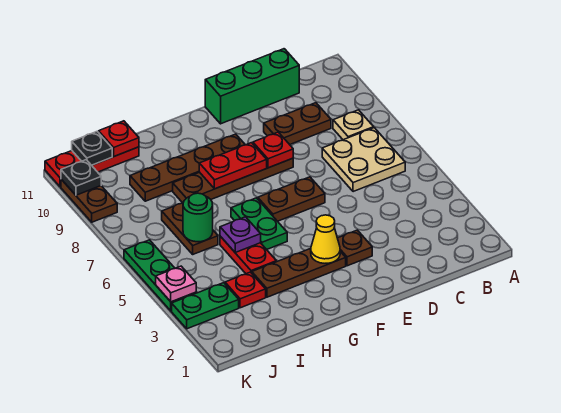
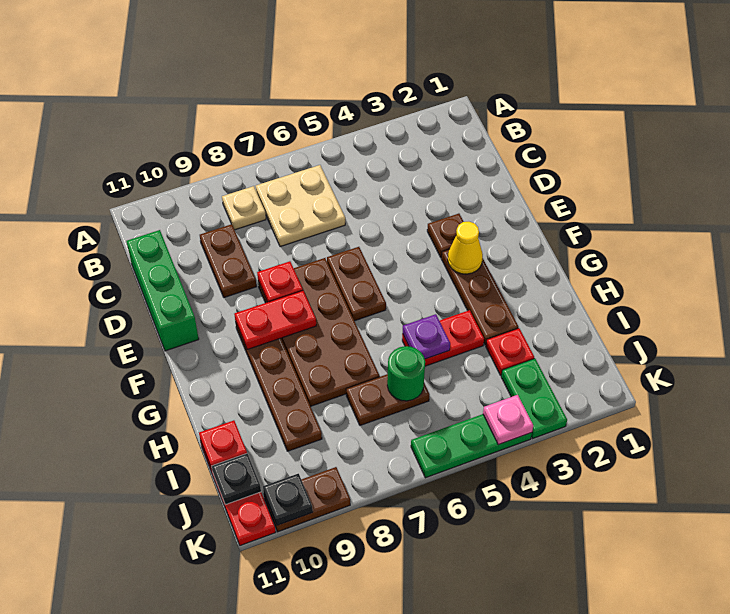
brown 1x4 plate [173,158,293,203] -> brown 2x4 plate [258,258,379,406]
red 1x2 plate [199,143,267,189] -> red 1x2 plate turned to [234,291,316,350]
green 1x2 plate [231,198,287,250] -> none

